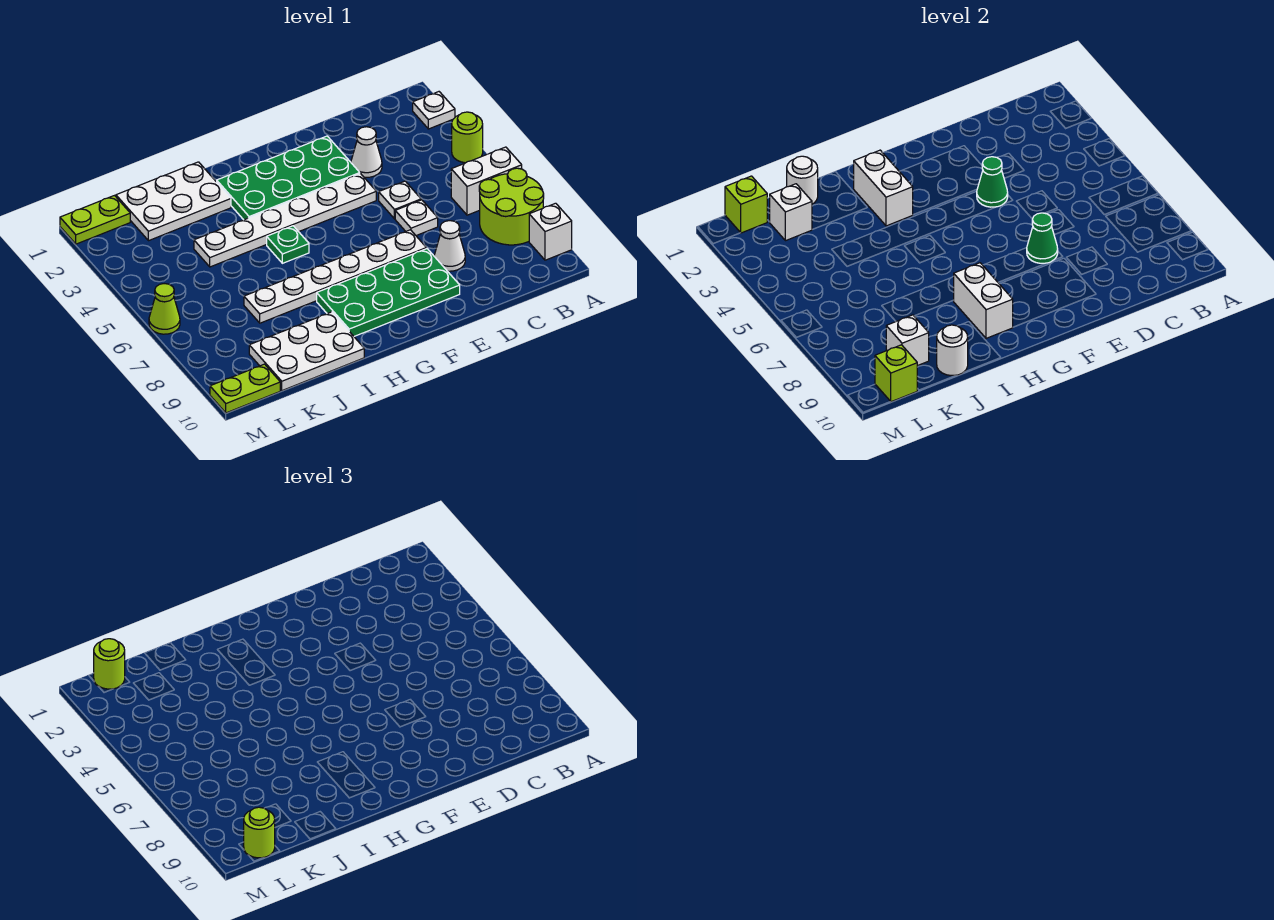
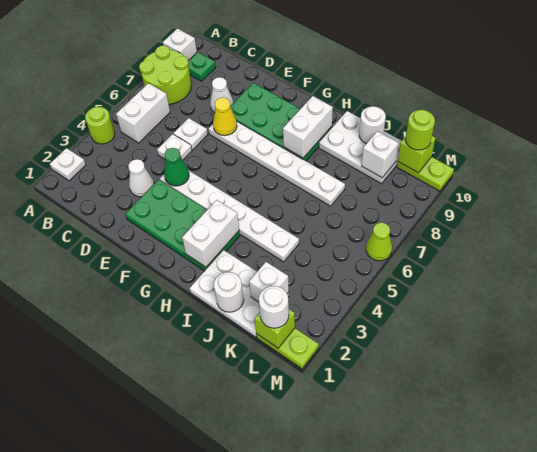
white 1x2 brick [451,147,522,215] -> white 1x2 brick turned to [116,83,170,143]
green 1x1 cone [1027,213,1058,263] -> yellow 1x1 cone [213,98,237,136]
green 1x1 plate [267,226,309,263] -> green 1x1 plate moved to [188,52,216,81]
lime 1x1 round brick [94,639,125,689] -> white 1x1 round brick [259,286,289,328]

